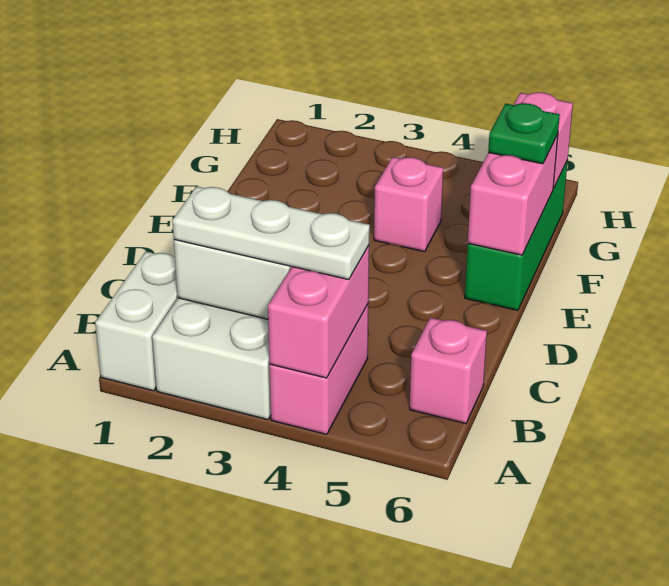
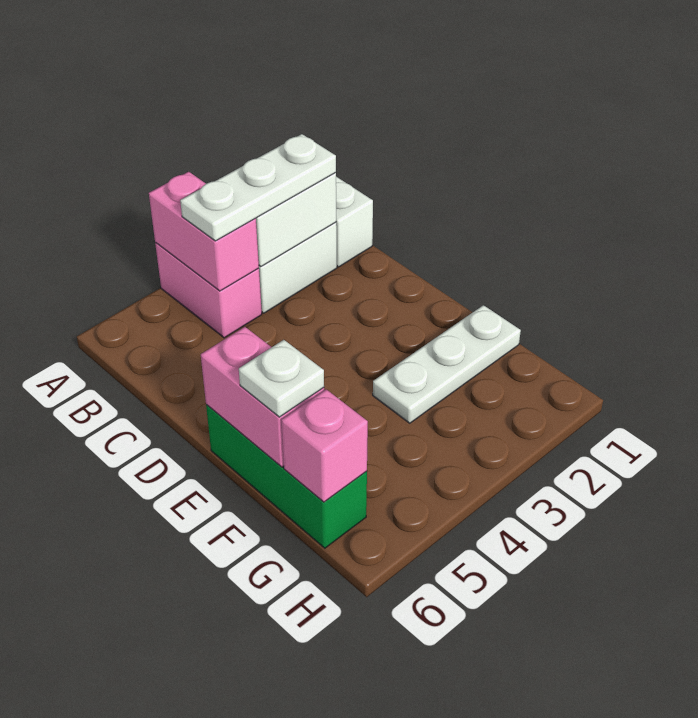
pink 1x1 brick [410,318,487,424] -> none
none -> white 1x3 plate [373,305,521,423]
pink 1x1 brick [374,157,443,252] -> none
green 1x1 plate [488,103,560,164] -> white 1x1 plate [239,340,324,417]

